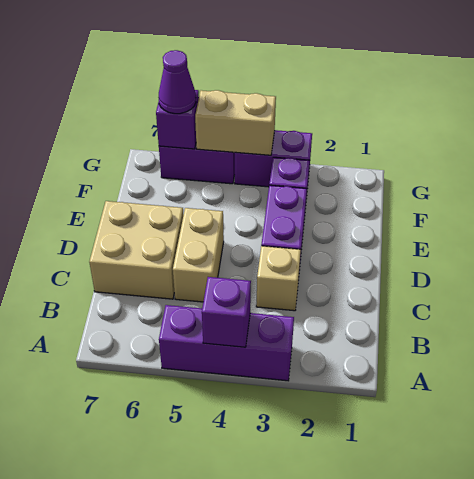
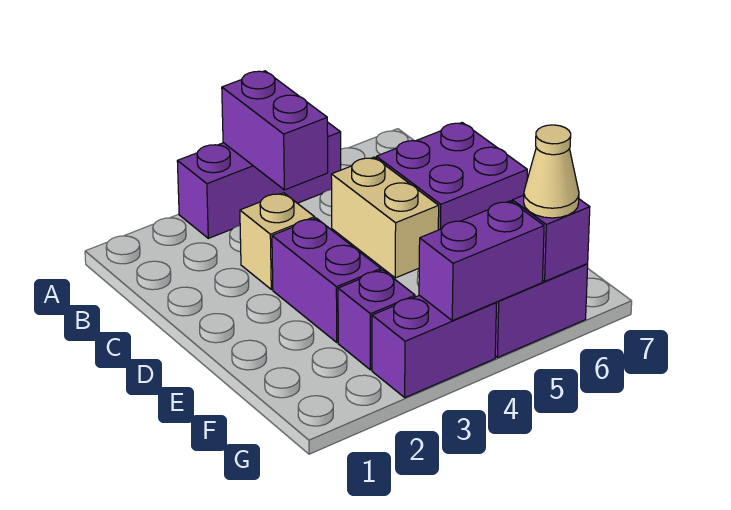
purple 1x1 brick [202,277,251,347] -> purple 1x2 brick [222,71,328,190]
tan 2x2 brick [89,201,184,299] -> purple 2x2 brick [376,123,527,230]
tan 1x2 brick [195,90,276,155] -> purple 1x2 brick [419,201,544,321]
purple 1x1 cone [158,50,196,114] -> tan 1x1 cone [524,125,579,218]

